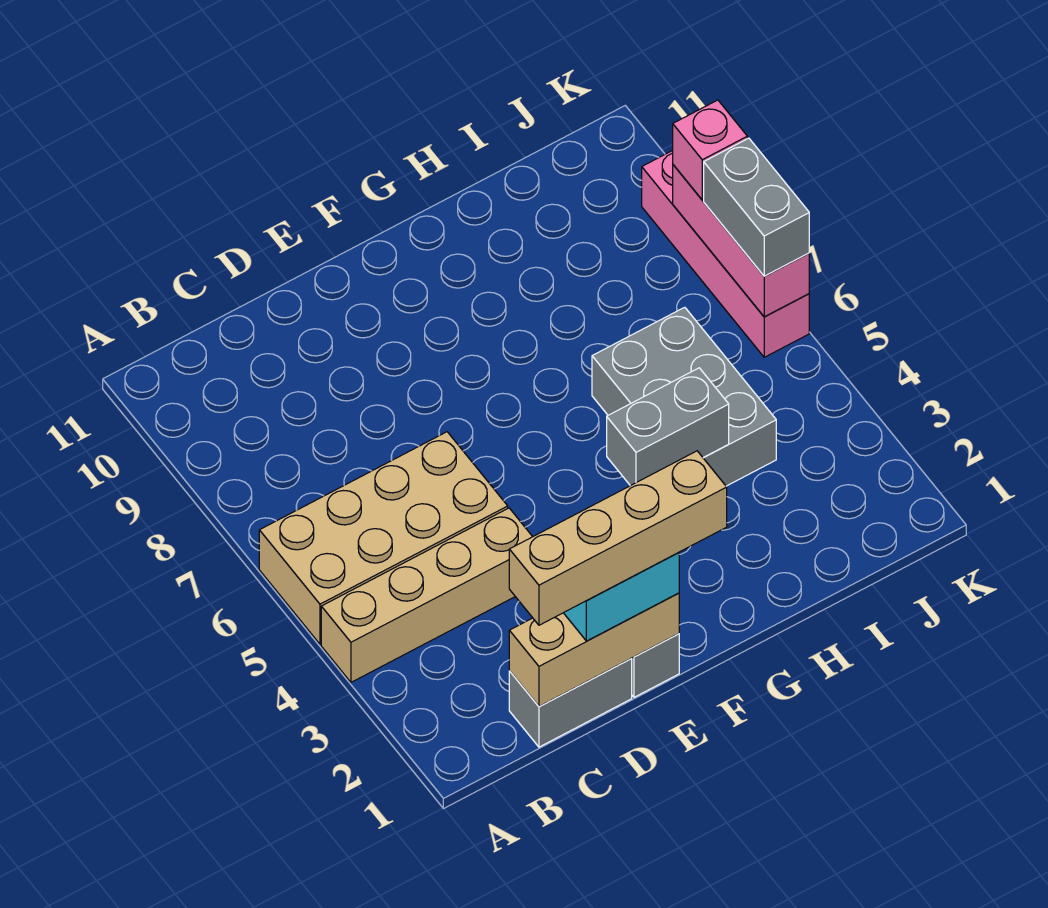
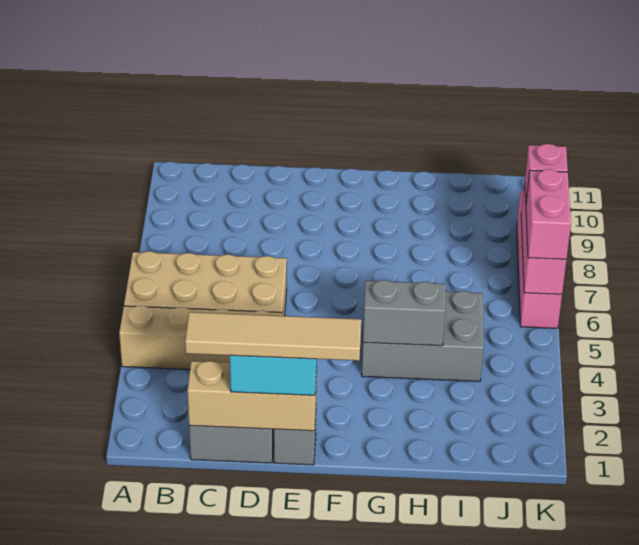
tan 1x4 brick [509,451,727,625] -> tan 1x4 tile [185,312,361,361]
grey 2x3 brick [592,307,776,486] -> grey 2x3 brick turned to [362,291,483,381]
grey 1x2 brick [704,138,809,276] -> pink 1x2 brick [526,169,571,259]

